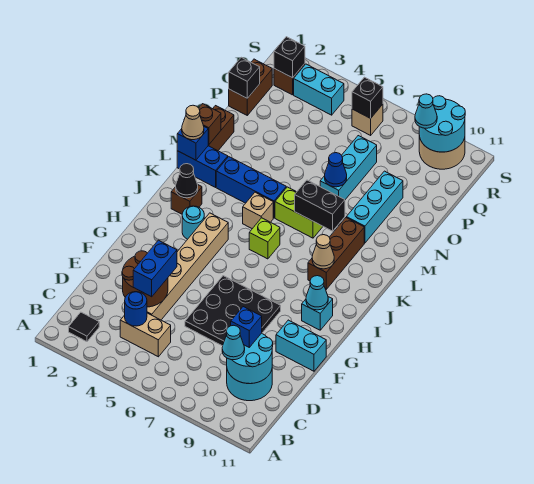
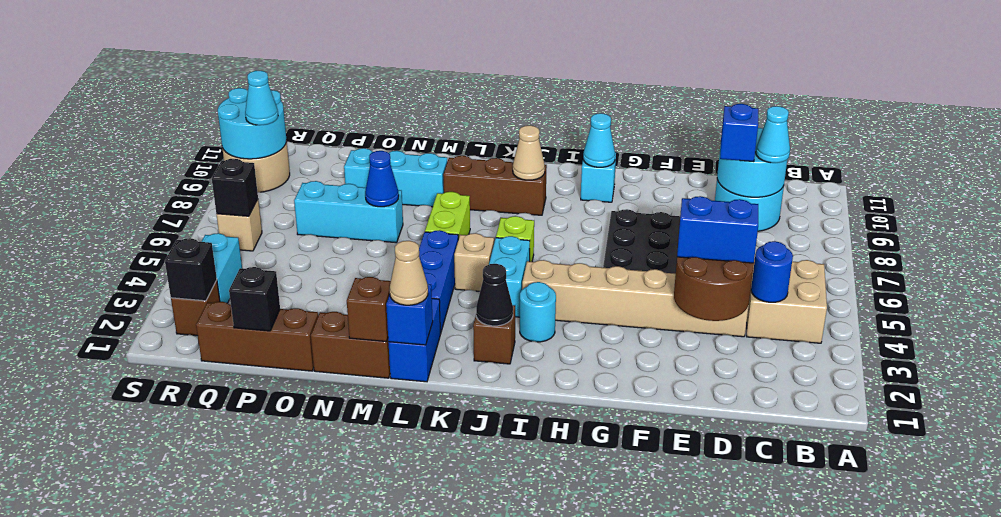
black 1x1 tile [69,312,99,342] -> none
tan 1x2 brick [120,313,171,357] -> tan 2x2 brick [747,259,827,343]
cyan 1x2 brick [276,320,326,371] -> cyan 1x2 brick moved to [489,236,530,317]
black 1x2 brick [295,180,345,231] -> none
brown 1x2 brick [229,59,272,115] -> brown 1x3 brick [196,302,318,371]

